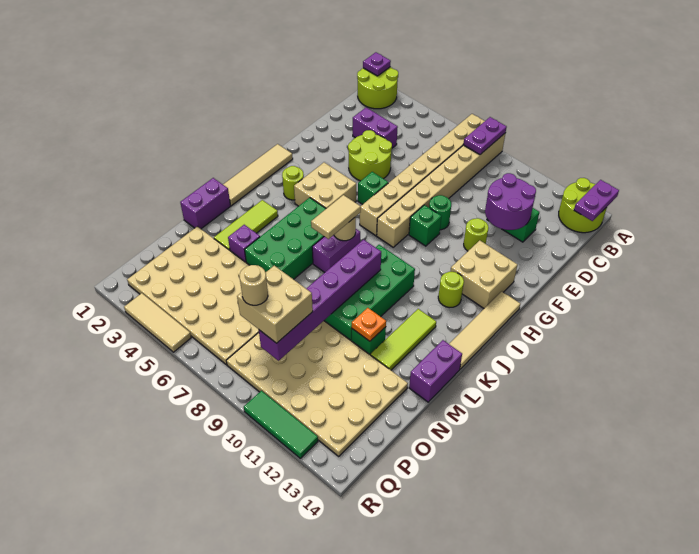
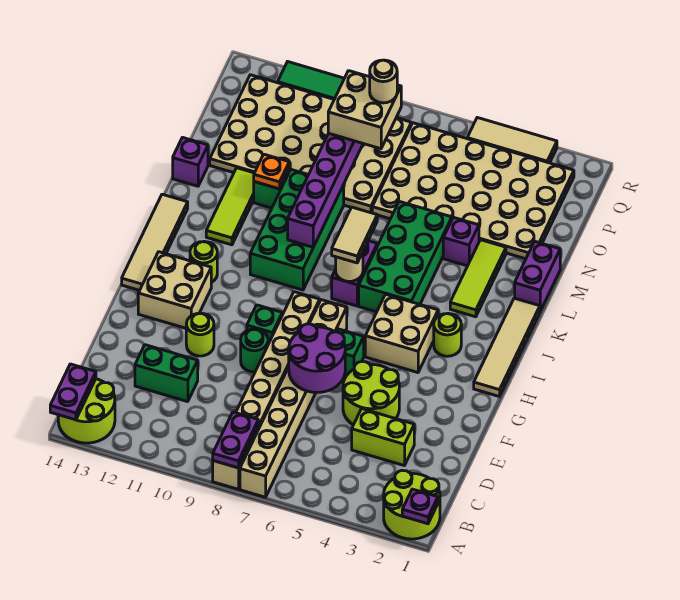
purple 1x2 brick [353,108,398,148] -> lime 1x2 brick [352,409,414,466]
purple 2x2 round brick [485,173,536,230] -> purple 2x2 round brick moved to [289,324,345,393]
purple 1x2 brick [409,340,462,402] -> purple 1x1 brick [173,138,208,186]

